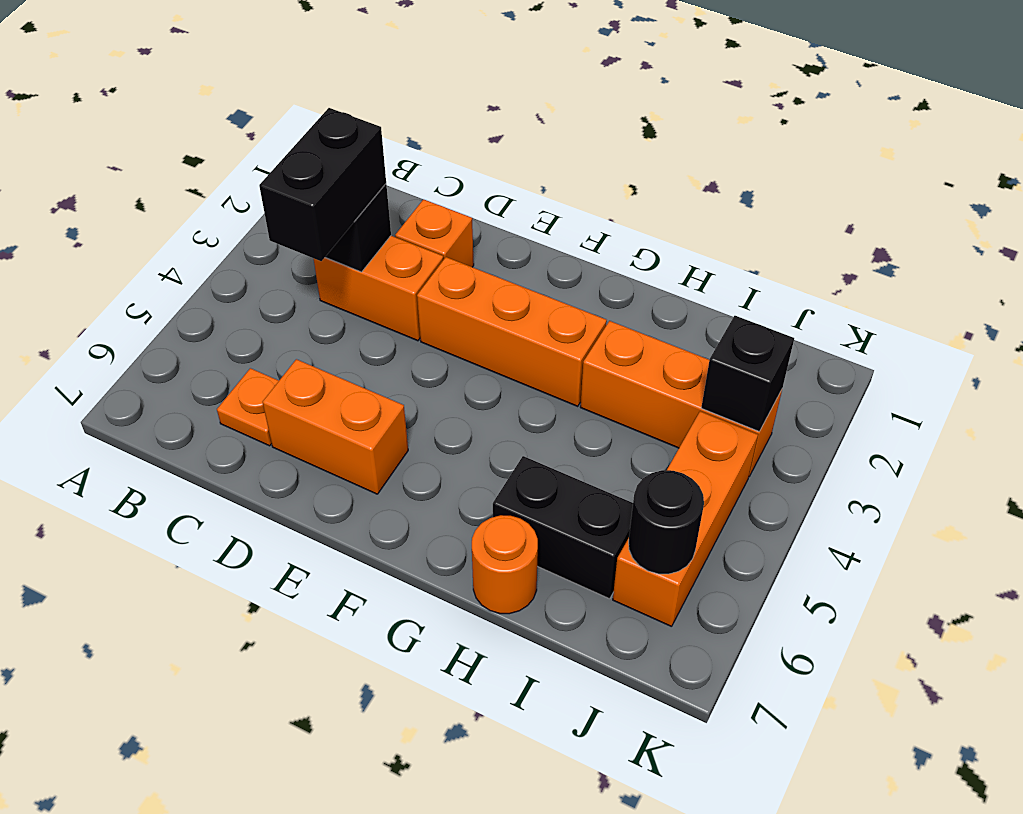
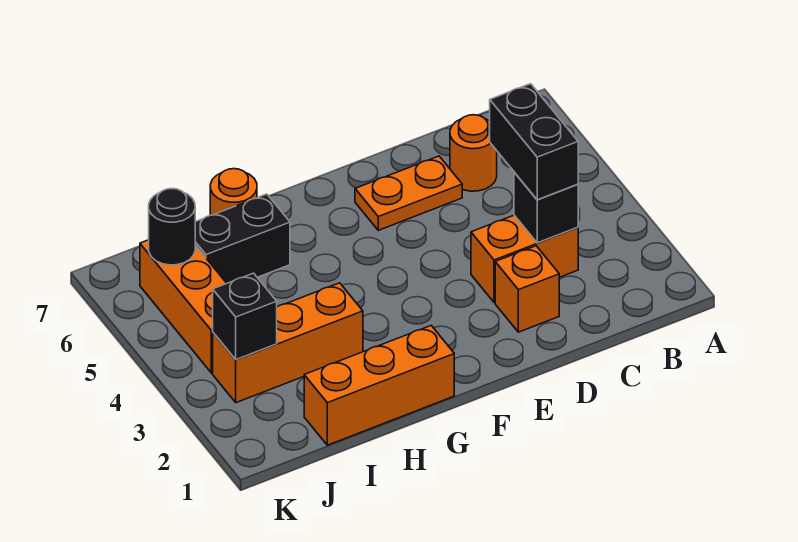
orange 1x1 plate [217,368,279,446] -> orange 1x1 round brick [450,115,497,191]
orange 1x2 brick [263,359,408,494] -> orange 1x2 plate [355,156,462,230]
orange 1x3 brick [417,257,607,406] -> orange 1x3 brick moved to [304,326,454,445]

